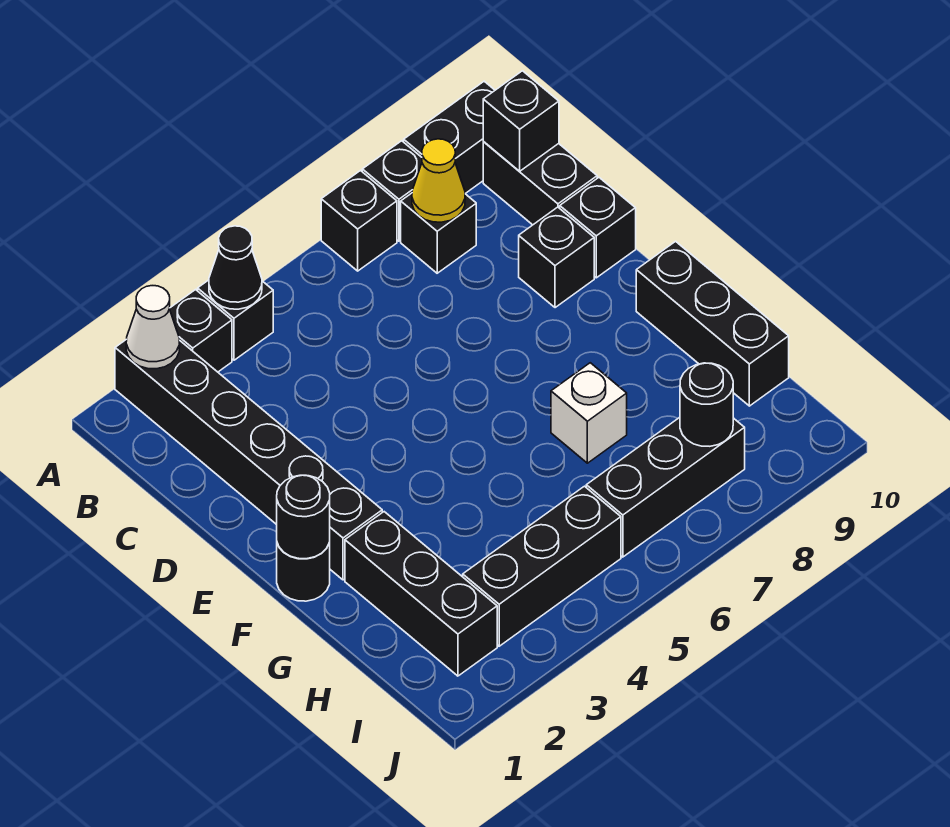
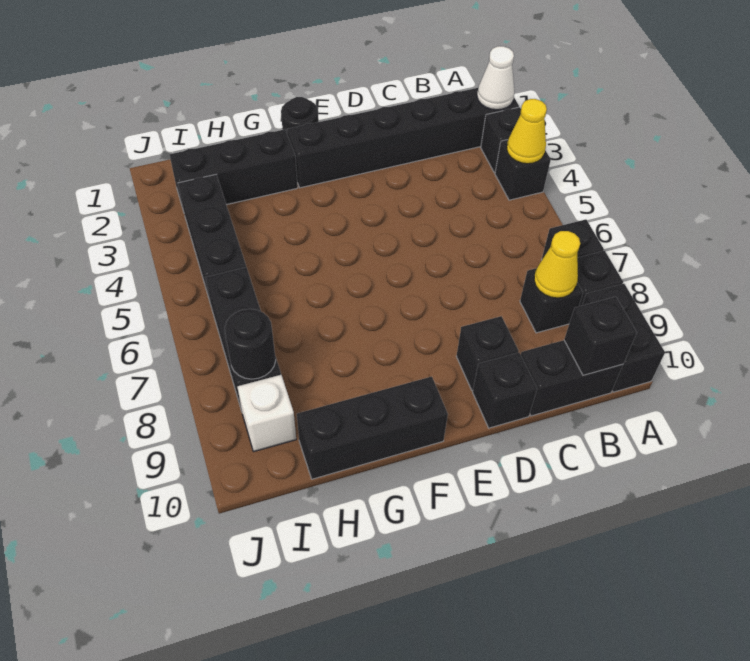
black 1x1 cone [209,226,262,309] -> yellow 1x1 cone [507,99,547,164]
black 1x1 round brick [277,475,330,559] -> none
white 1x1 brick [551,363,627,463] -> white 1x1 brick moved to [237,375,296,452]

